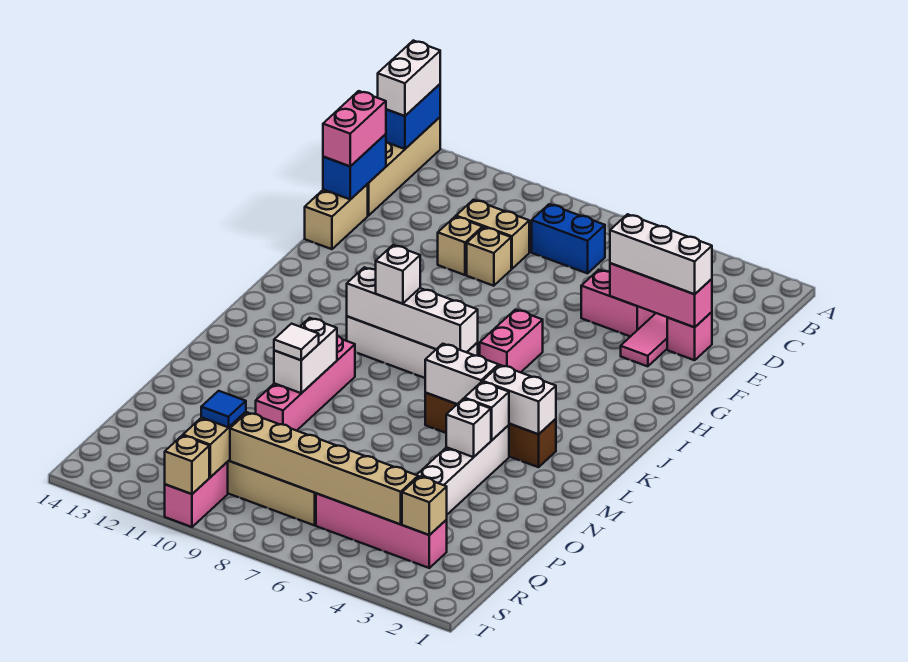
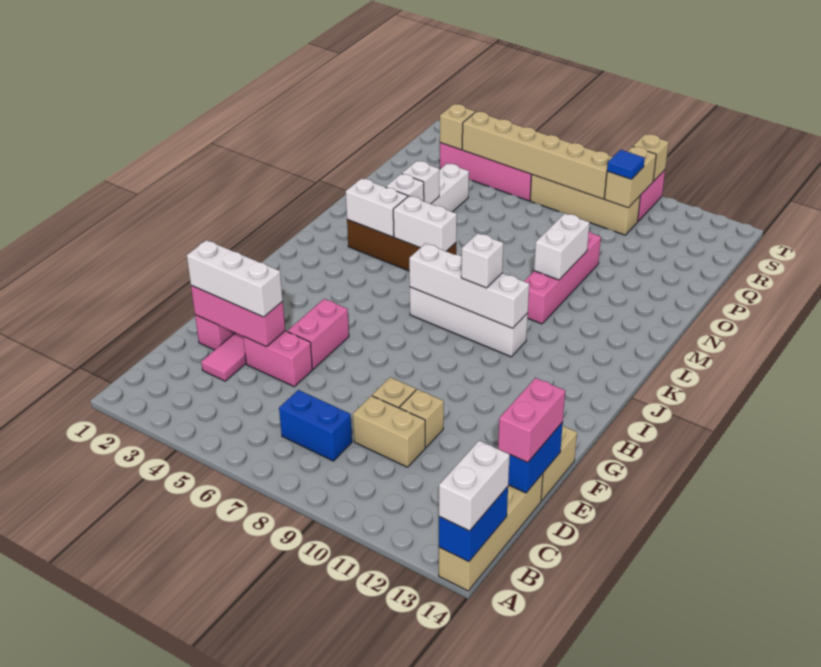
pink 1x2 brick [480,310,543,372] -> pink 1x2 brick moved to [288,299,349,369]
white 1x1 tile [274,324,319,360] -> none

